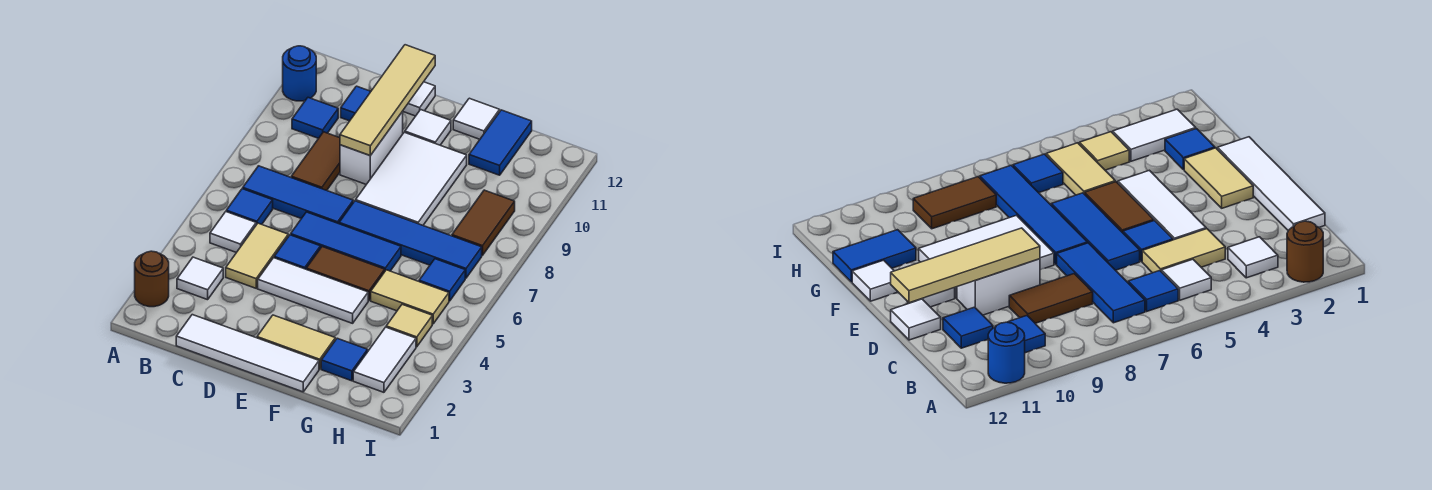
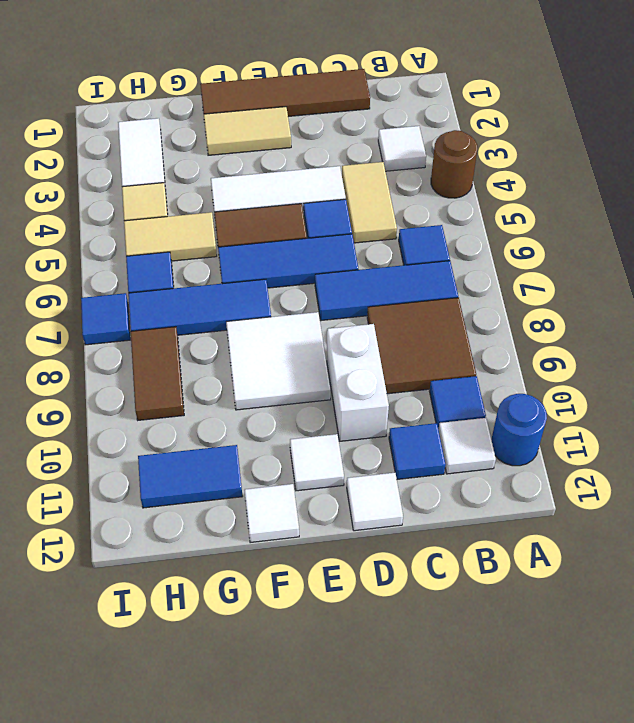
brown 1x1 round brick [135,251,169,307] -> brown 1x1 round brick moved to [431,130,477,198]
white 1x1 tile [210,212,256,253] -> white 1x1 tile moved to [438,418,496,474]
white 1x4 tile [176,315,319,392] -> brown 1x4 tile [200,69,370,116]
brown 1x2 tile [291,132,340,190] -> brown 2x2 tile [367,298,476,394]
tan 1x4 tile [340,45,435,155] -> none
blue 1x4 tile [339,201,482,278] -> blue 1x3 tile [128,279,271,335]
white 2x3 tile [356,132,467,225] -> white 2x2 tile [226,312,331,410]
blue 1x1 tile [321,338,368,381] -> blue 1x1 tile moved to [81,293,130,345]
blue 1x2 tile [469,110,532,175] -> blue 1x2 tile turned to [138,445,243,508]

